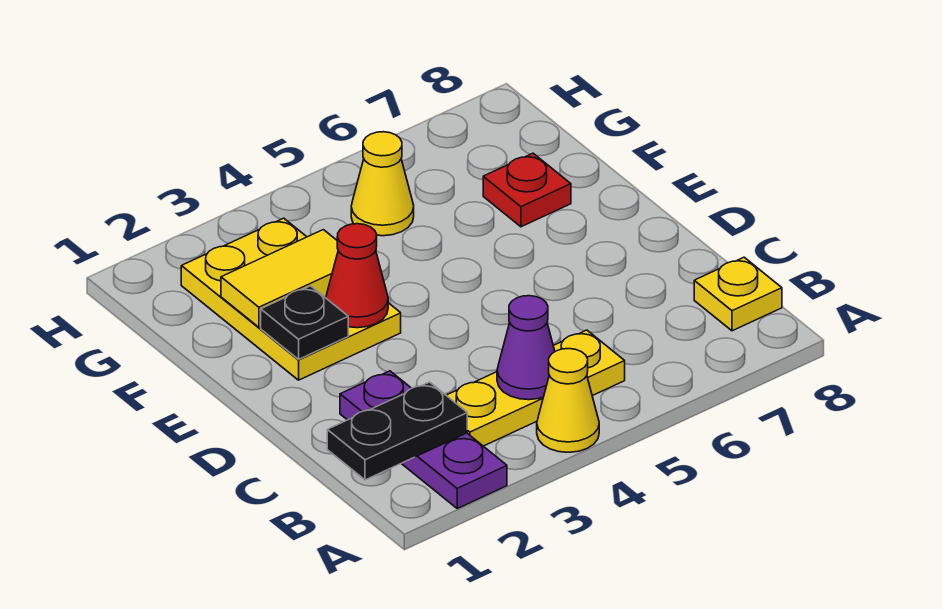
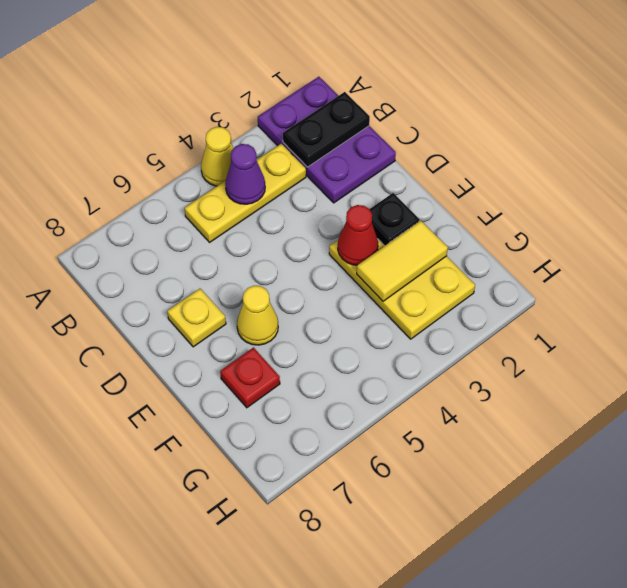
purple 1x3 plate [340,371,507,508] -> purple 2x3 plate [258,77,396,203]
yellow 1x1 plate [694,257,782,331] -> yellow 1x1 plate moved to [167,289,226,347]
yellow 1x1 cone [351,132,414,236] -> yellow 1x1 cone moved to [237,286,278,345]

